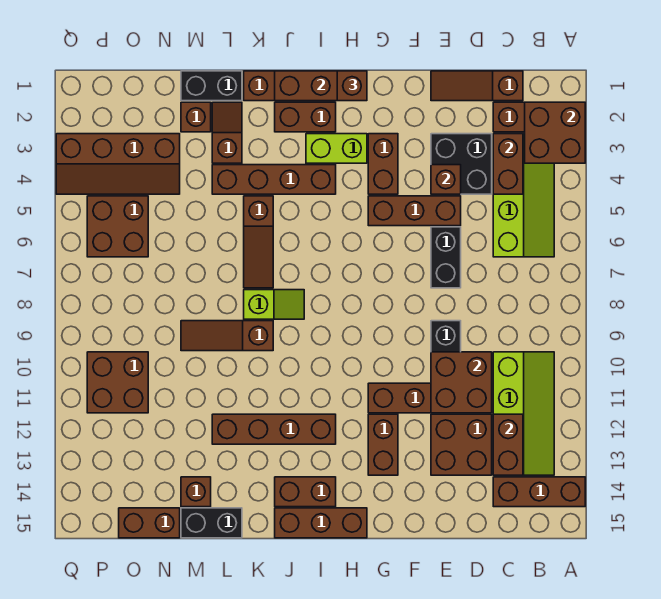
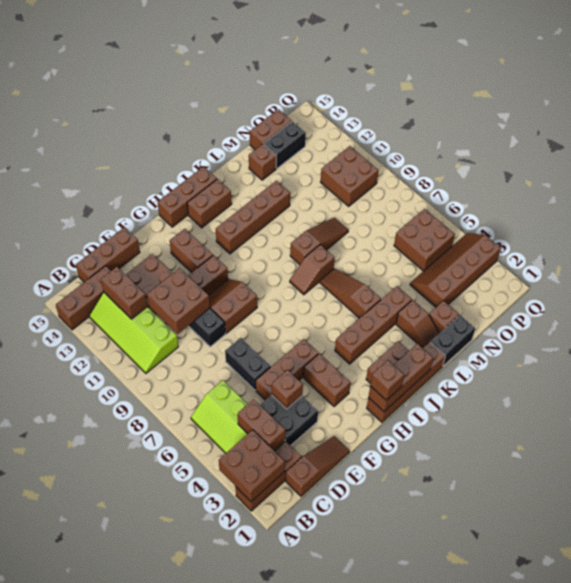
none -> brown 1x3 brick [76,227,140,282]
none -> brown 2x2 slope [209,279,257,333]
lime 1x2 brick [306,134,367,163] -> none
lime 1x2 slope [244,290,304,319] -> brown 1x2 slope [290,245,334,295]
black 1x2 brick [181,508,242,538] -> black 1x2 brick moved to [264,121,306,168]

